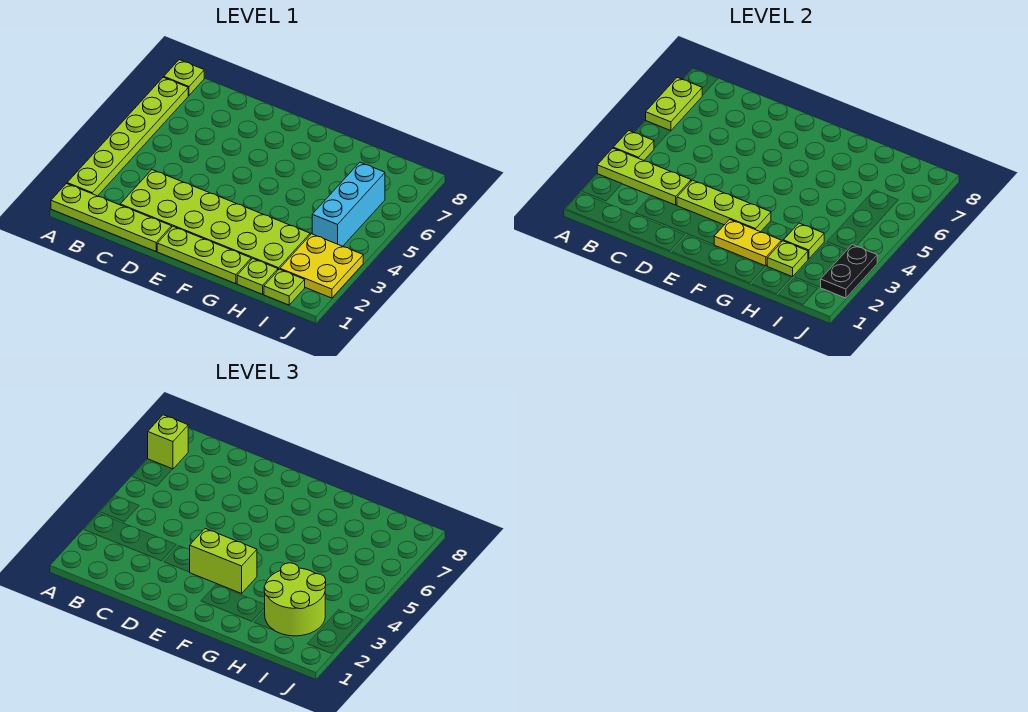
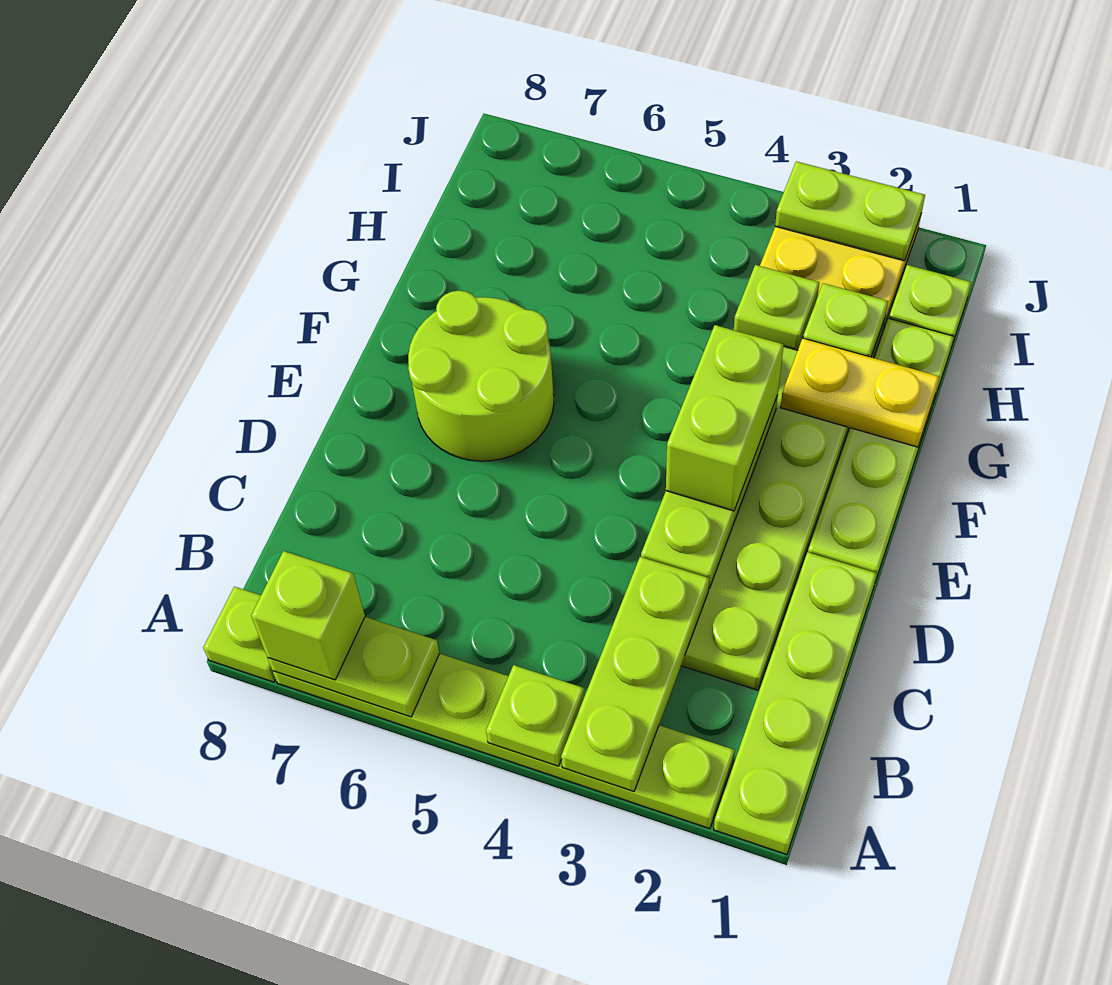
yellow 1x2 plate [714,219,781,266] -> yellow 1x2 plate turned to [780,338,939,447]
lime 2x2 round brick [264,563,326,636] -> lime 2x2 round brick moved to [408,291,554,461]
cyan 1x3 brick [312,162,385,246] -> none
black 1x2 plate [820,245,877,298] -> lime 1x2 plate [775,161,925,261]

